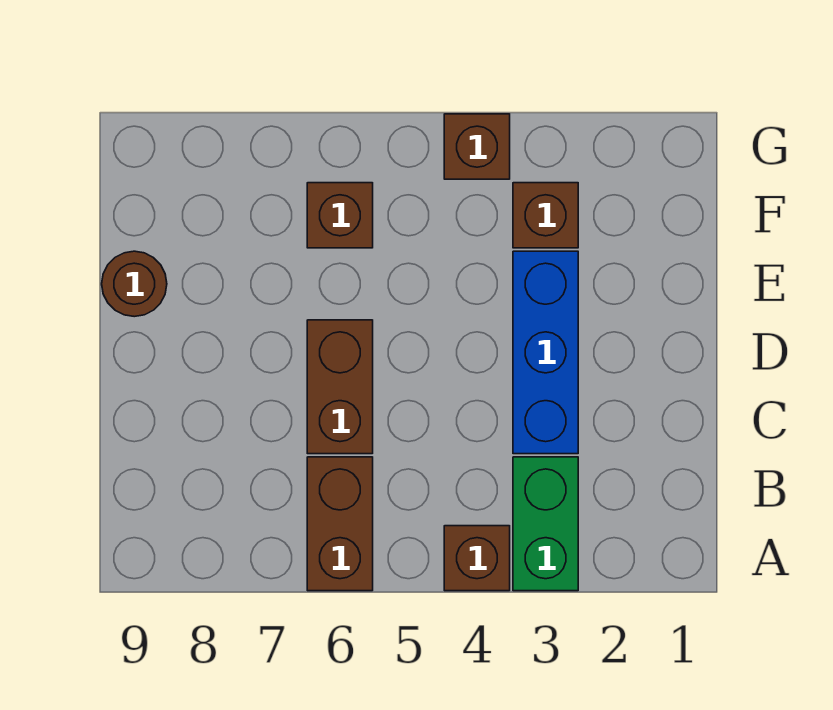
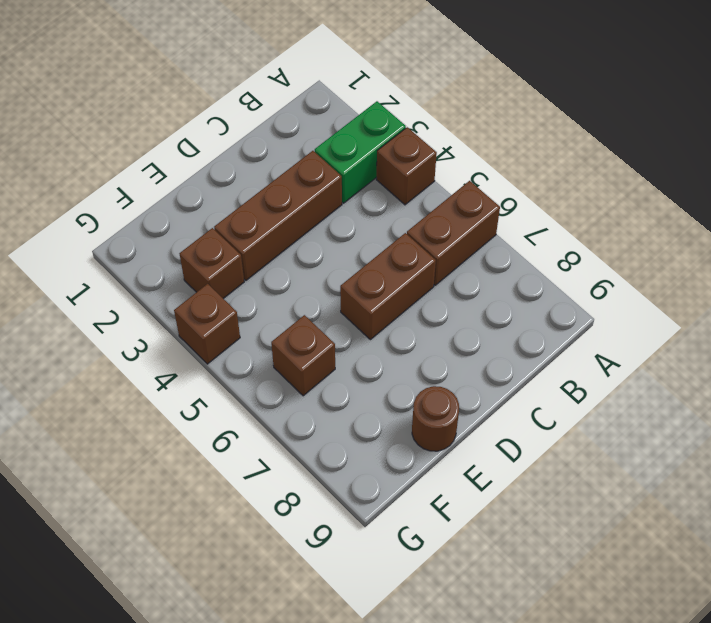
blue 1x3 brick [513,251,578,454] -> brown 1x3 brick [214,151,342,280]

